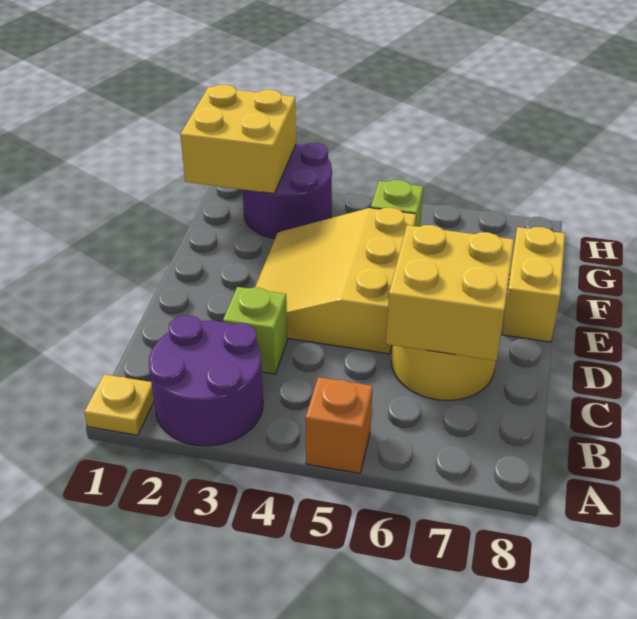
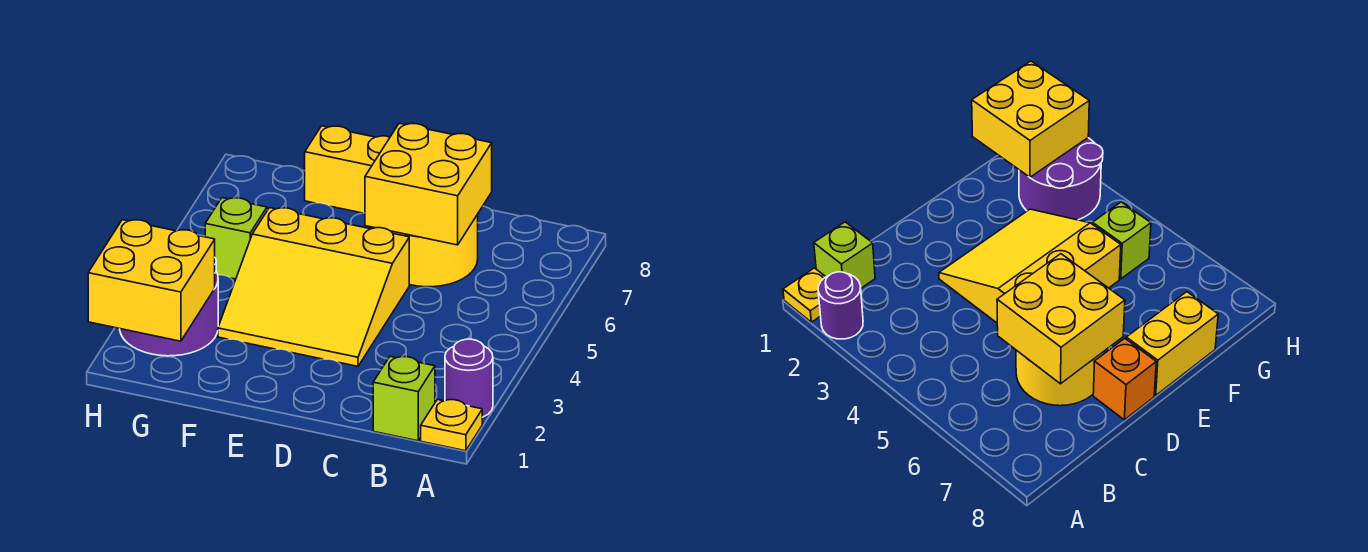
purple 2x2 round brick [149,315,263,446] -> purple 1x1 round brick [445,339,493,417]
orange 1x1 brick [305,377,373,473] -> orange 1x1 brick moved to [1093,338,1156,420]
lime 1x1 brick [223,287,288,374] -> lime 1x1 brick moved to [373,356,435,441]

